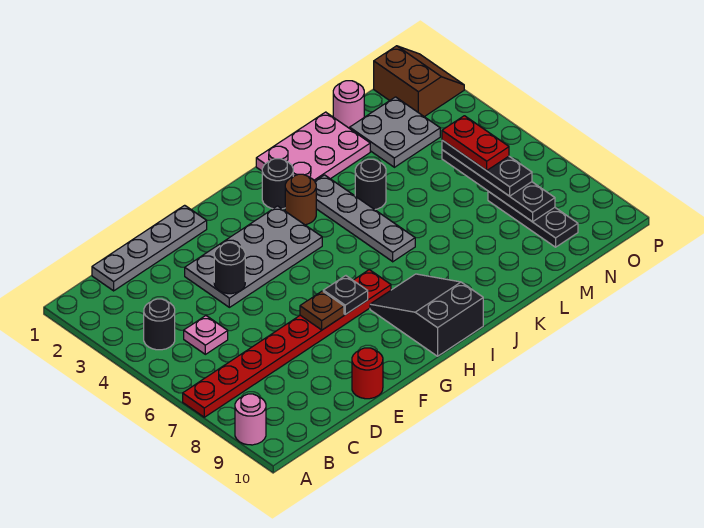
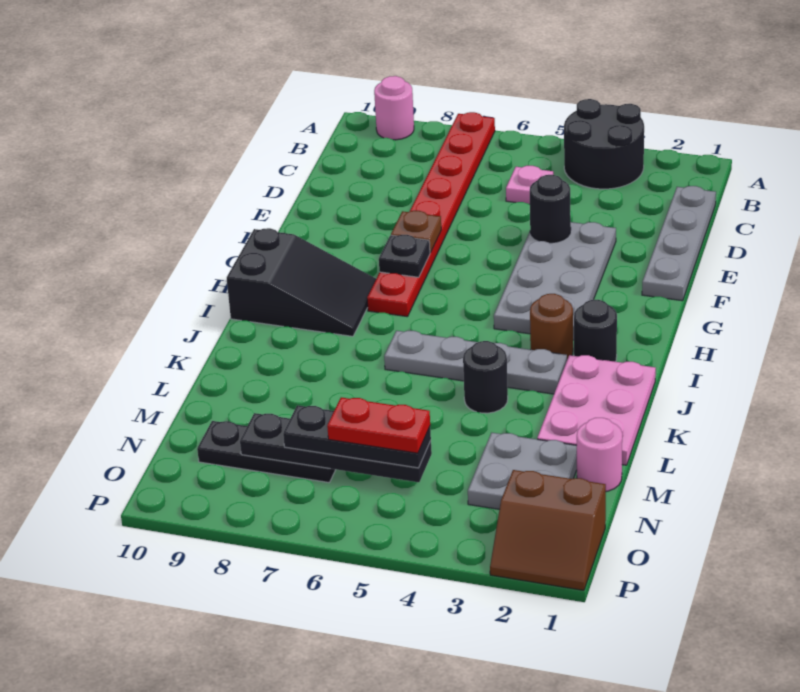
black 1x1 round brick [144,299,175,350] -> black 2x2 round brick [564,99,644,189]
red 1x1 round brick [352,348,383,399] -> none

